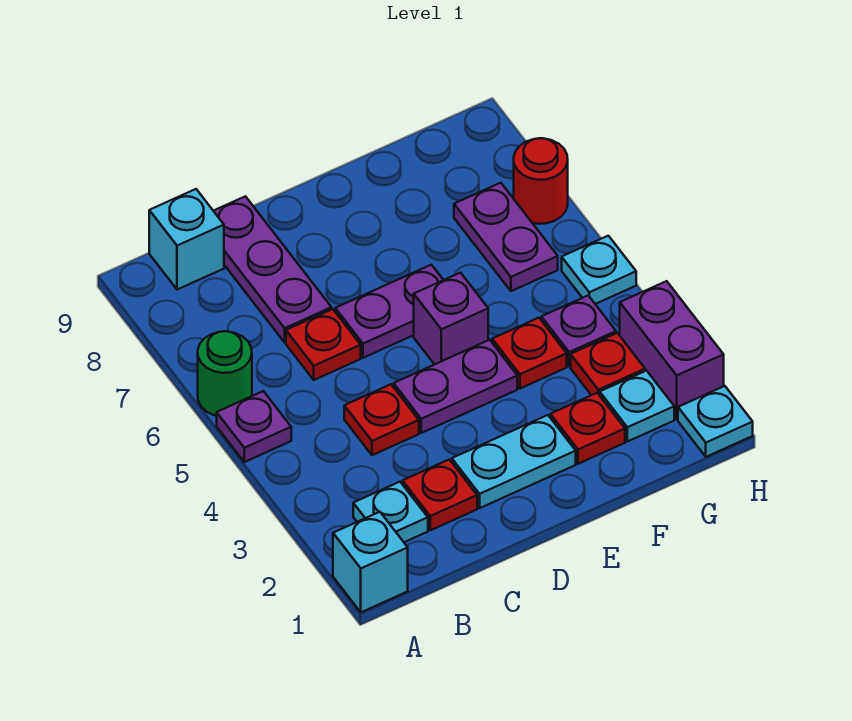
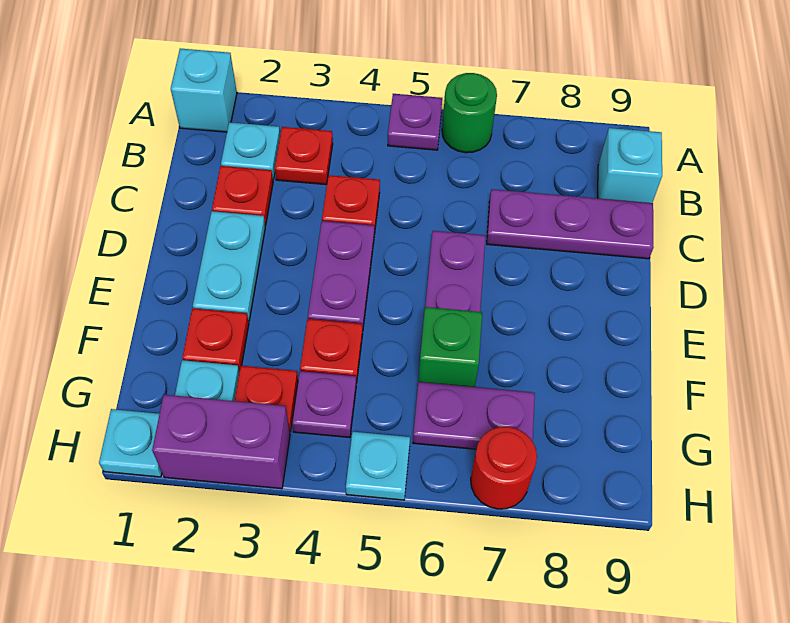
red 1x1 plate [286,309,361,380] -> red 1x1 plate moved to [275,127,333,185]
purple 1x1 brick [414,273,488,364] -> none
none -> green 1x1 brick [418,307,482,387]

